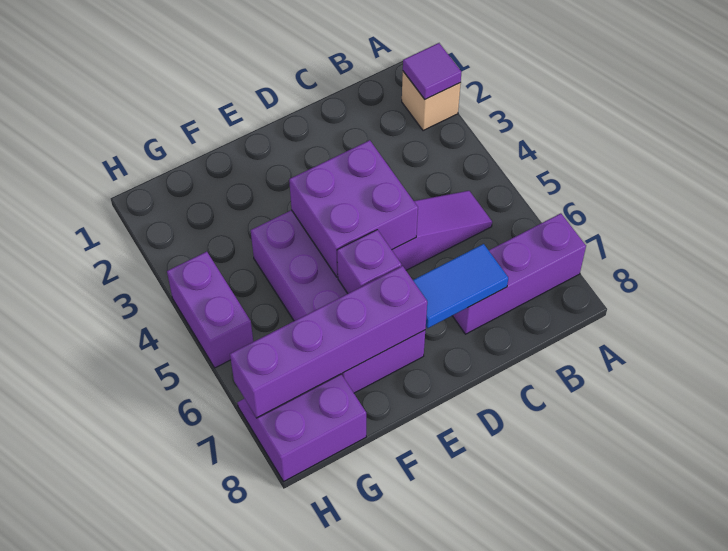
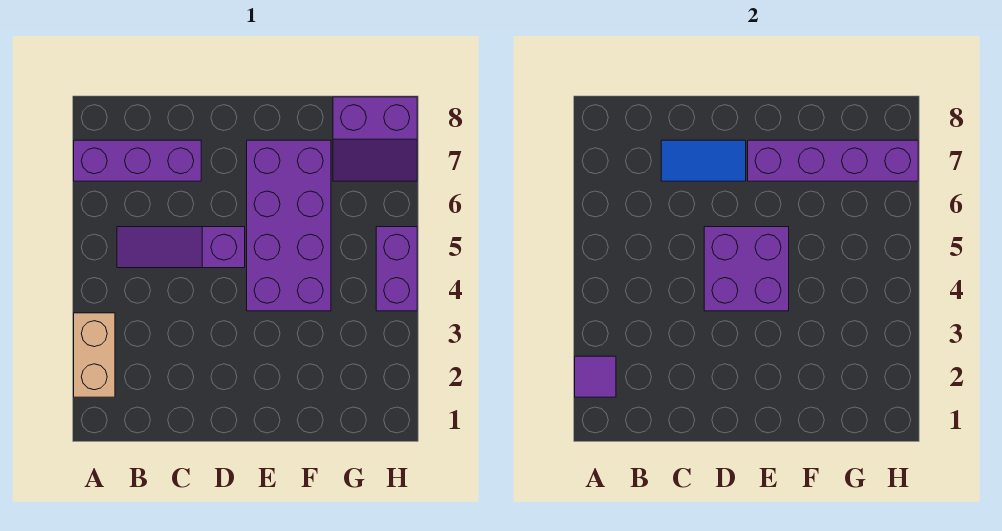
tan 1x1 brick [402,72,461,131] -> tan 1x2 brick [74,313,115,397]
purple 1x1 brick [337,230,401,293] -> none

